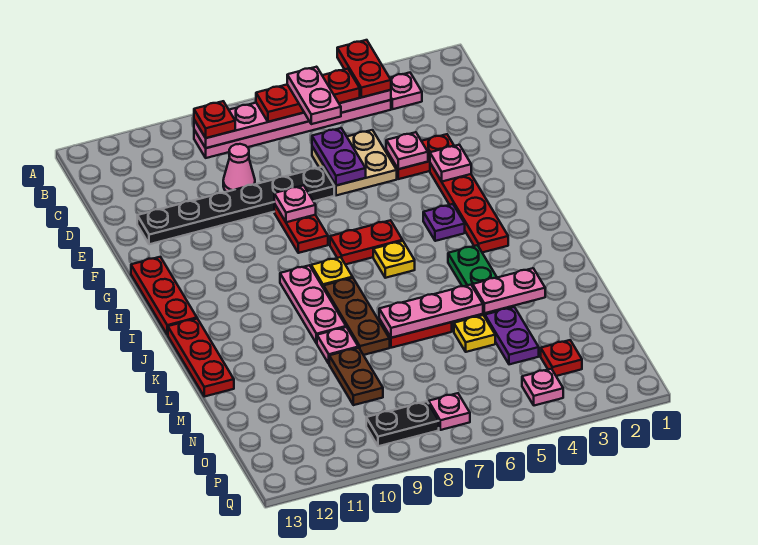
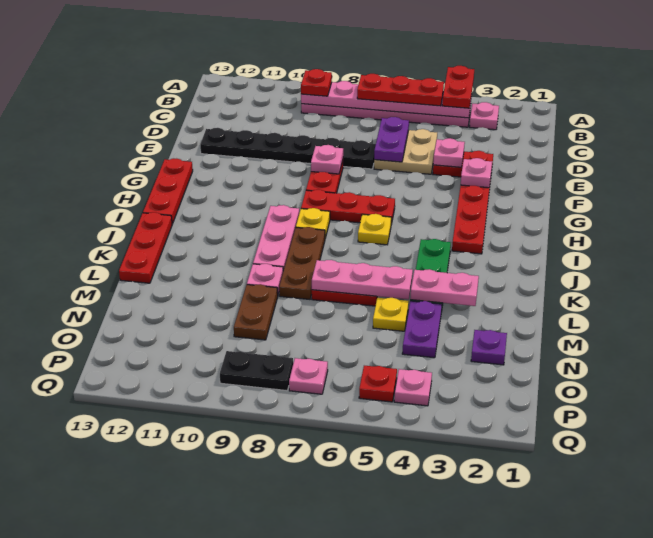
pink 1x2 plate [287,67,341,124] -> none
pink 1x1 cone [223,144,255,192] -> none
purple 1x1 plate [423,204,465,241] -> purple 1x1 plate moved to [471,330,507,365]
red 1x2 plate [330,220,403,265] -> red 1x3 plate [301,190,395,224]
red 1x1 plate [541,340,582,376] -> red 1x1 plate moved to [359,366,397,402]

